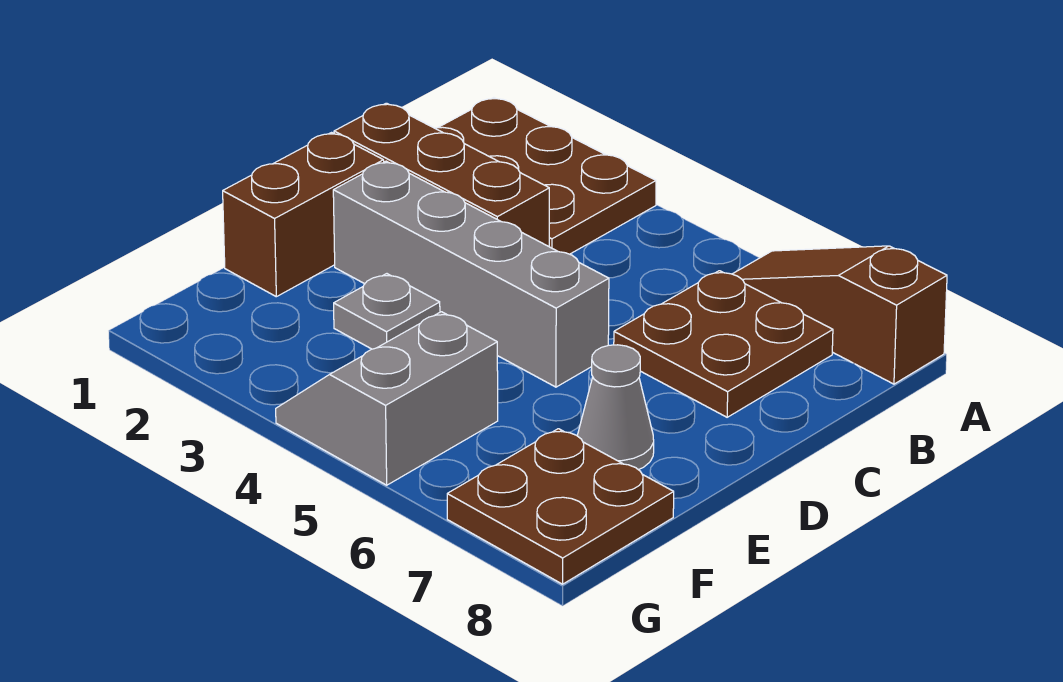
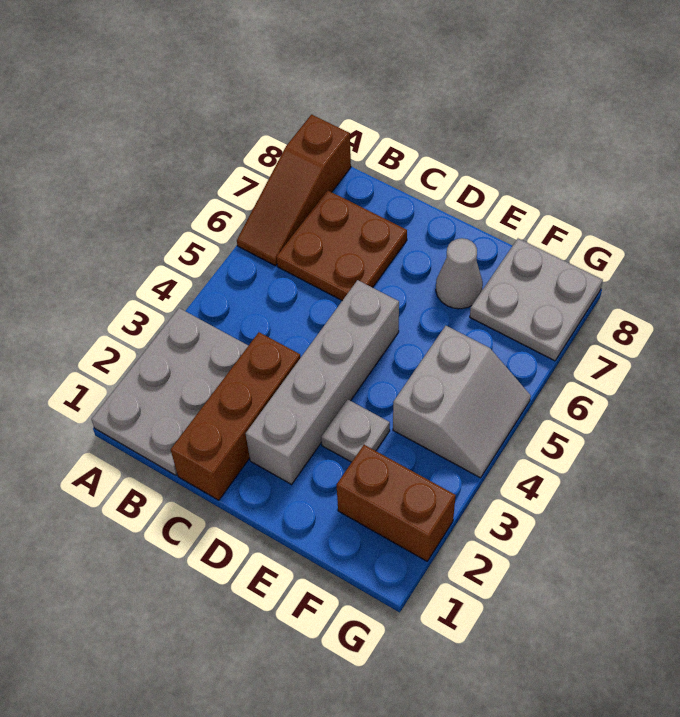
brown 2x3 plate [435,98,656,254] -> grey 2x3 plate [91,308,248,475]
brown 1x2 brick [223,133,384,297] -> brown 1x2 brick moved to [337,445,456,561]
grey 2x2 slope [276,312,498,485] -> grey 2x2 slope turned to [393,326,531,478]
brown 2x2 plate [447,429,674,584] -> grey 2x2 plate [470,238,603,361]

